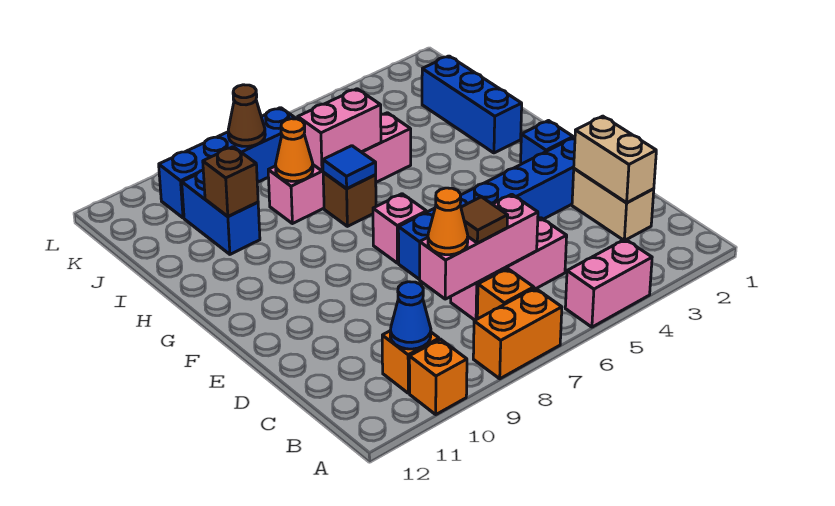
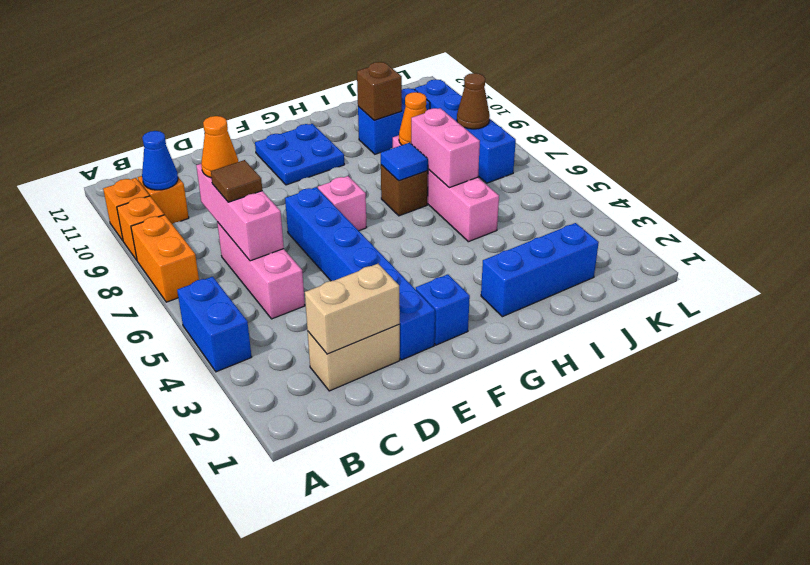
pink 1x2 brick [565,239,652,327] -> blue 1x2 brick [177,277,252,372]
orange 1x1 brick [477,268,534,319] -> orange 1x1 brick moved to [117,196,164,260]
none -> blue 2x2 plate [255,124,344,185]

